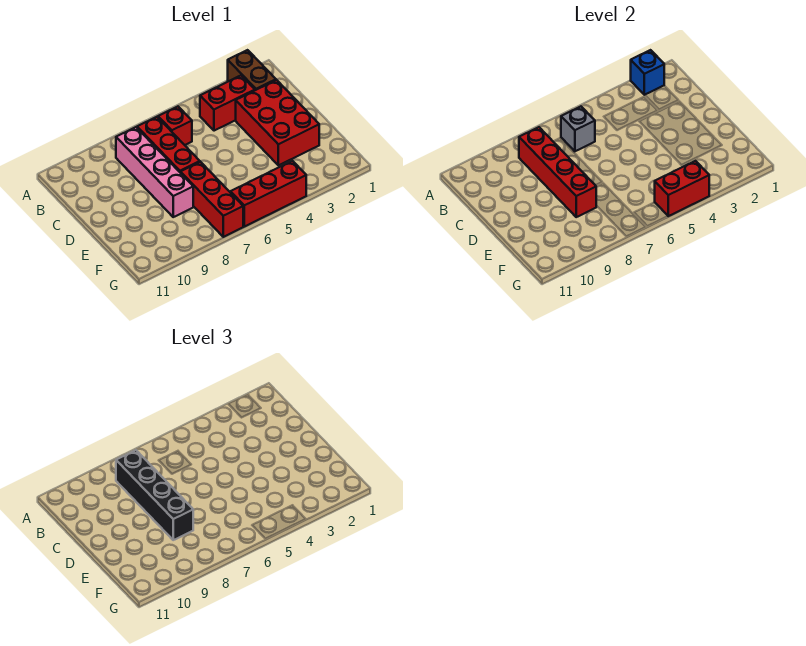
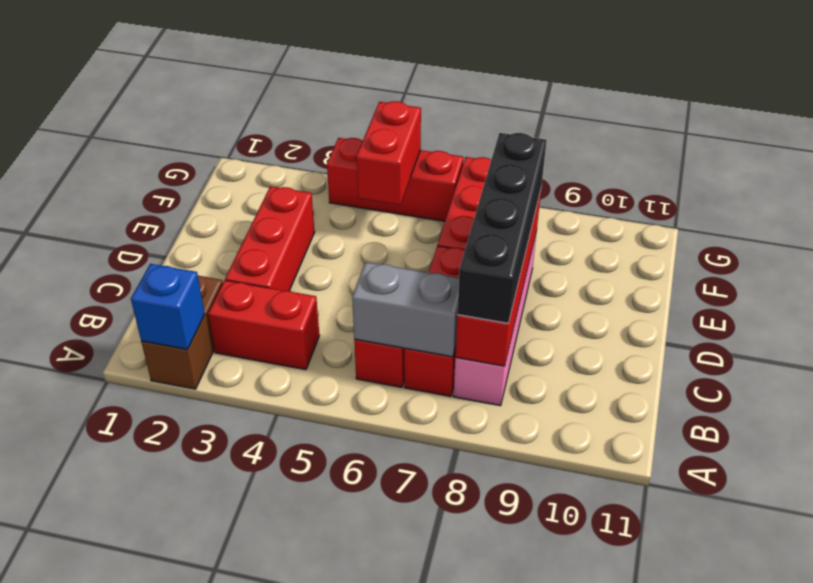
grey 1x1 brick [561,107,595,151] -> grey 1x2 brick [352,262,459,357]
red 2x3 brick [236,80,319,165] -> red 1x3 brick [225,186,315,291]
red 1x2 brick [655,161,709,216] -> red 1x2 brick turned to [356,101,421,205]

